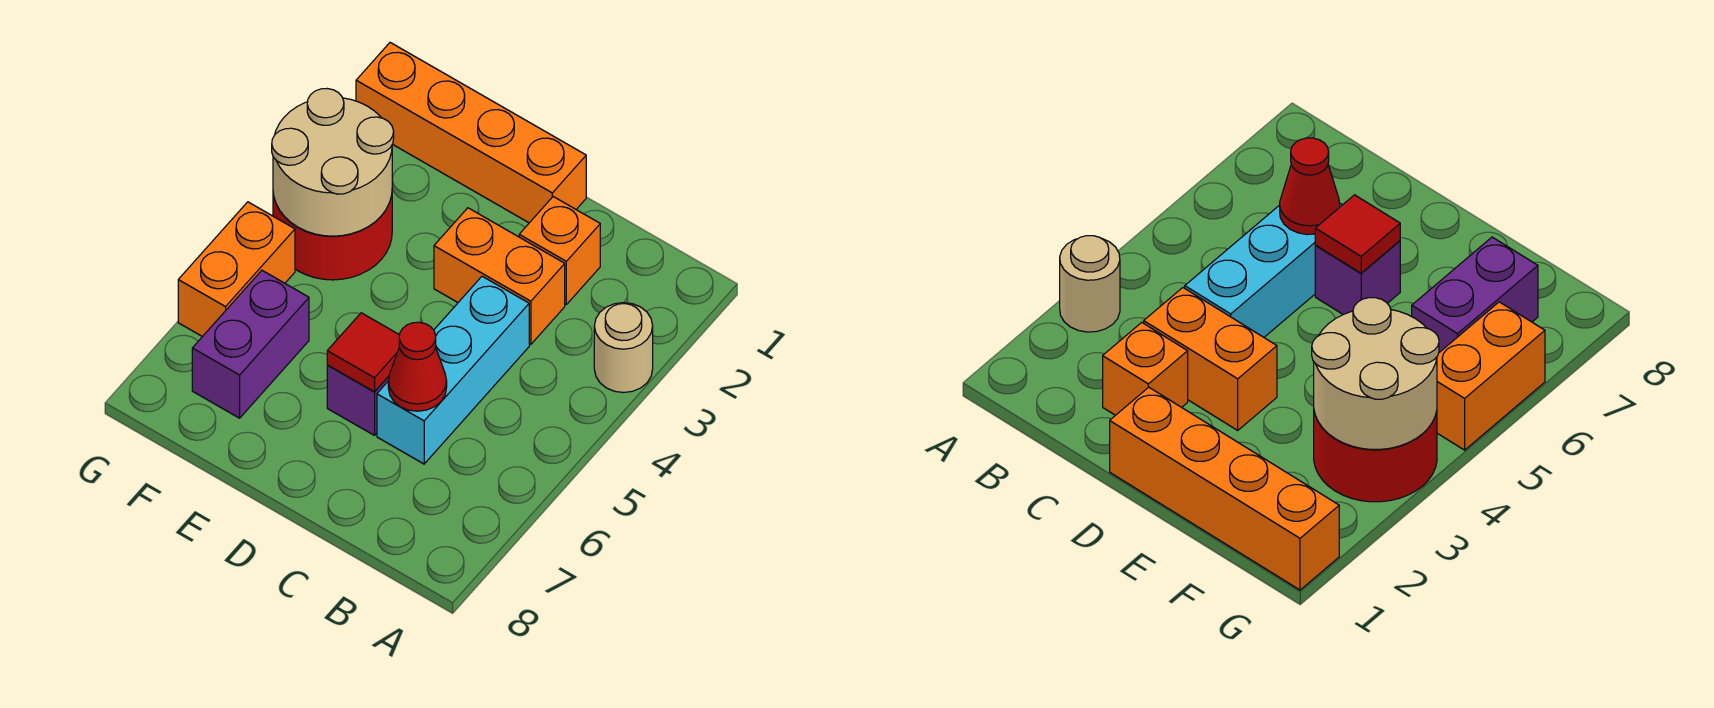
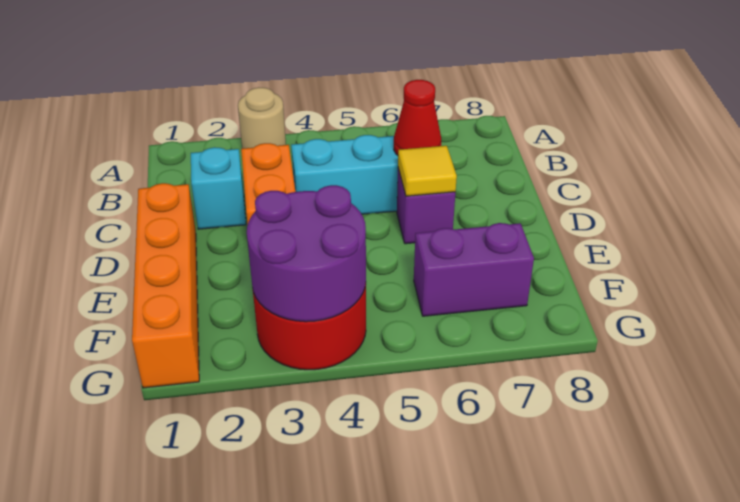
orange 1x1 brick [519,197,600,304] -> cyan 1x1 brick [191,147,246,229]
red 1x1 tile [327,313,400,392] -> yellow 1x1 tile [398,146,457,196]
tan 2x2 round brick [272,89,394,236] -> purple 2x2 round brick [247,185,366,322]
orange 1x2 brick [178,202,295,337] -> none

